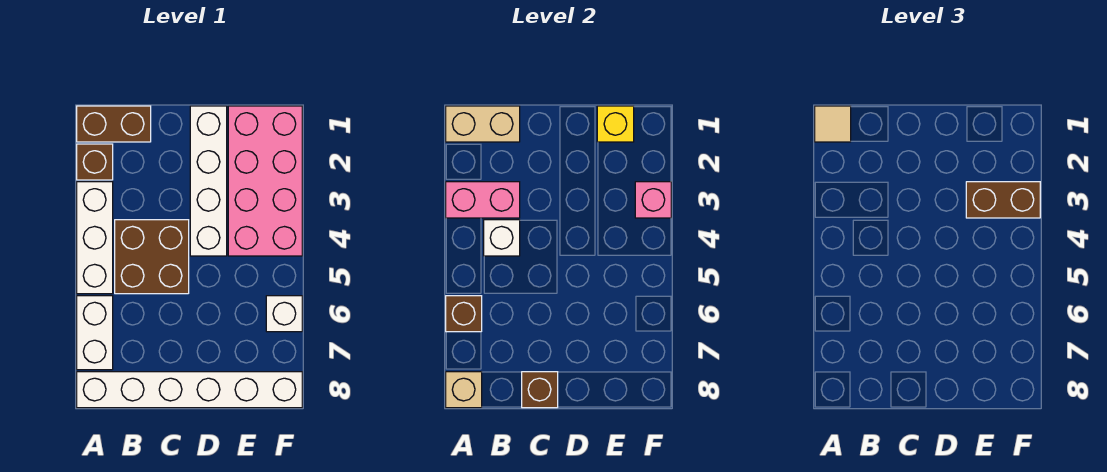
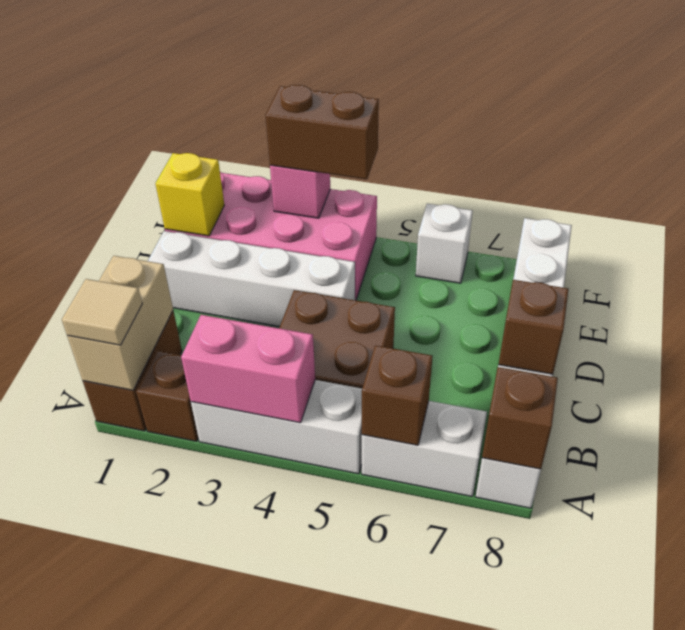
pink 1x2 brick [446,182,520,218] -> pink 1x2 brick turned to [181,315,315,423]
tan 1x1 brick [446,372,482,408] -> brown 1x1 brick [482,367,558,469]
white 1x1 brick [484,220,520,256] -> none
brown 1x2 brick [966,182,1040,218] -> brown 1x2 brick turned to [265,85,379,179]

